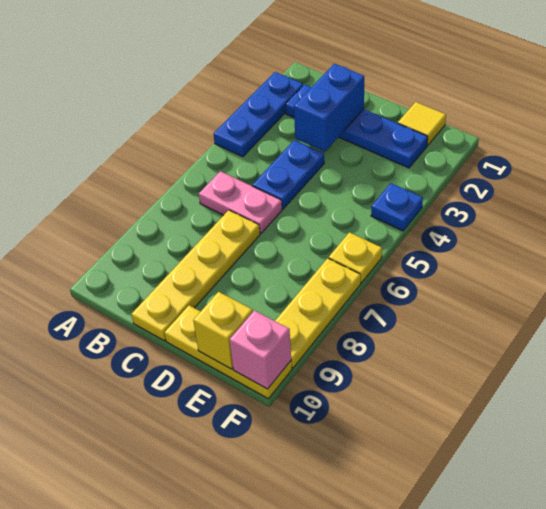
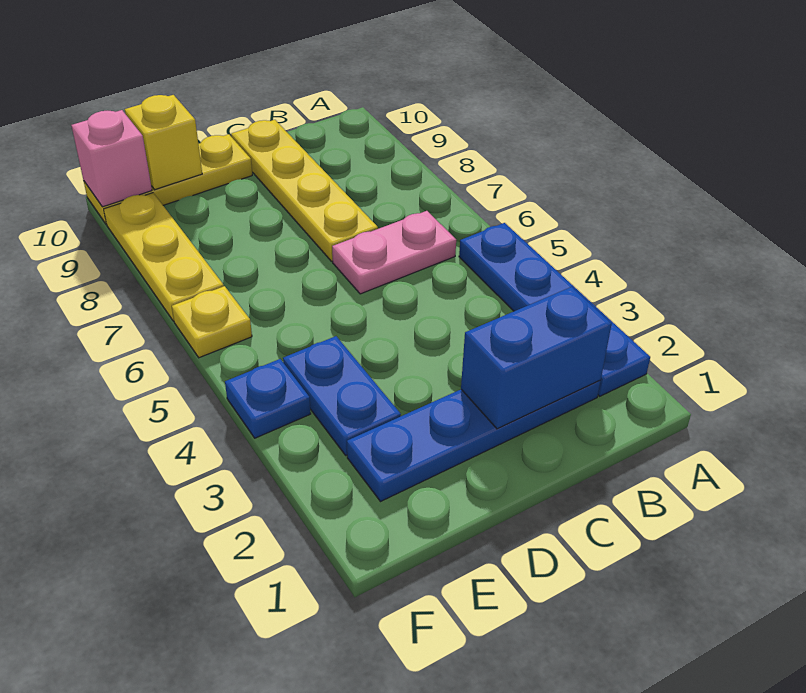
blue 1x3 plate [214,72,303,157] -> blue 1x4 plate [459,223,650,396]
blue 1x2 brick [294,64,365,152] -> blue 1x2 brick turned to [461,287,611,429]
blue 1x2 plate [252,140,324,209] -> blue 1x2 plate moved to [283,336,401,455]
yellow 1x1 tile [398,102,446,145] -> none

